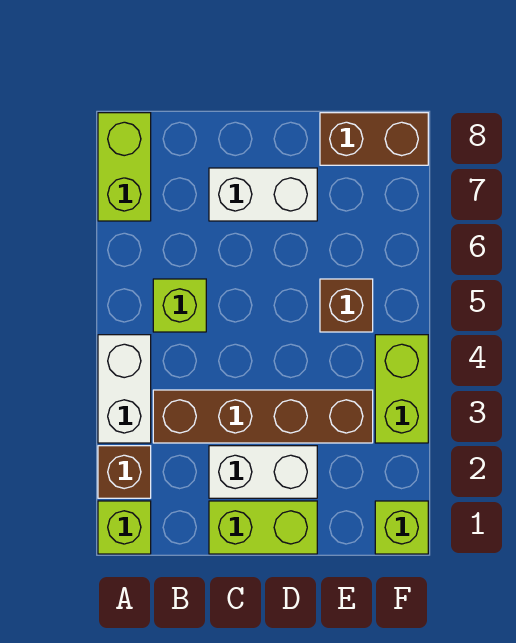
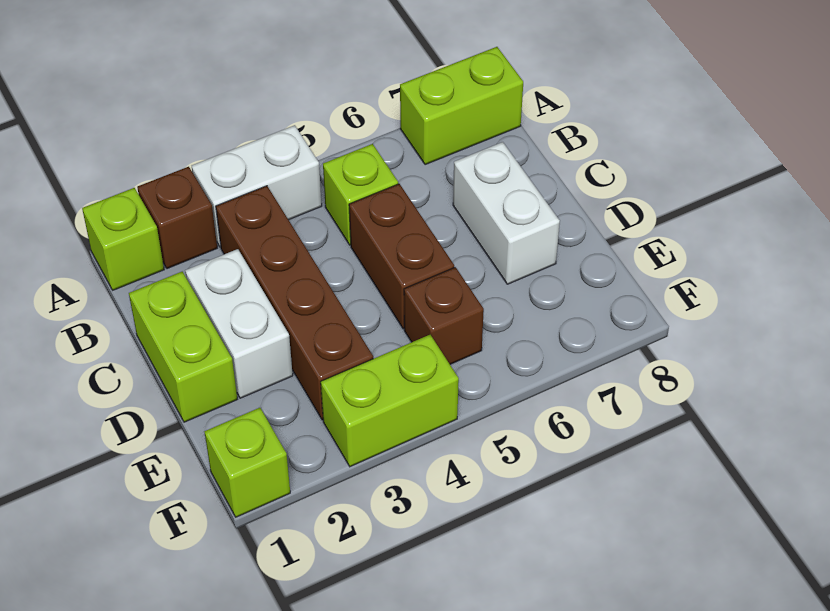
brown 1x2 brick [320,113,428,165] -> brown 1x2 brick moved to [349,184,454,329]

